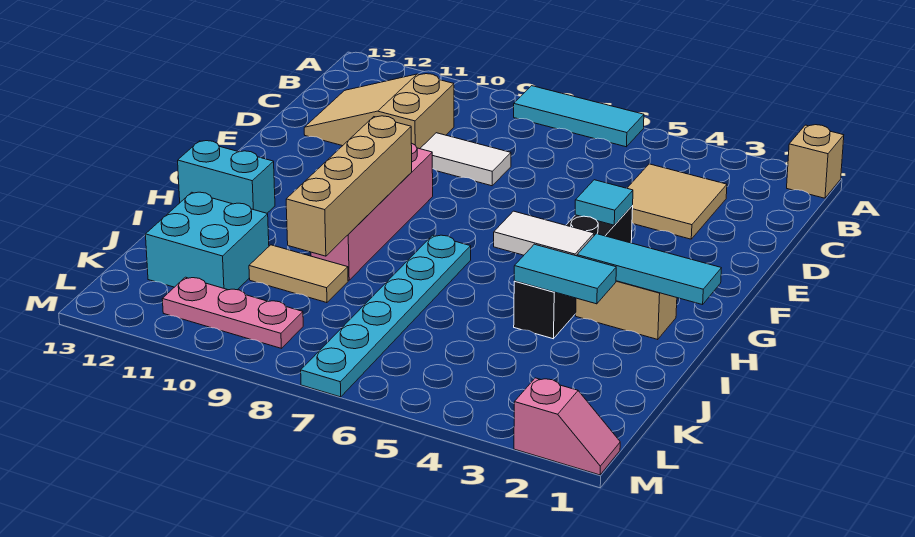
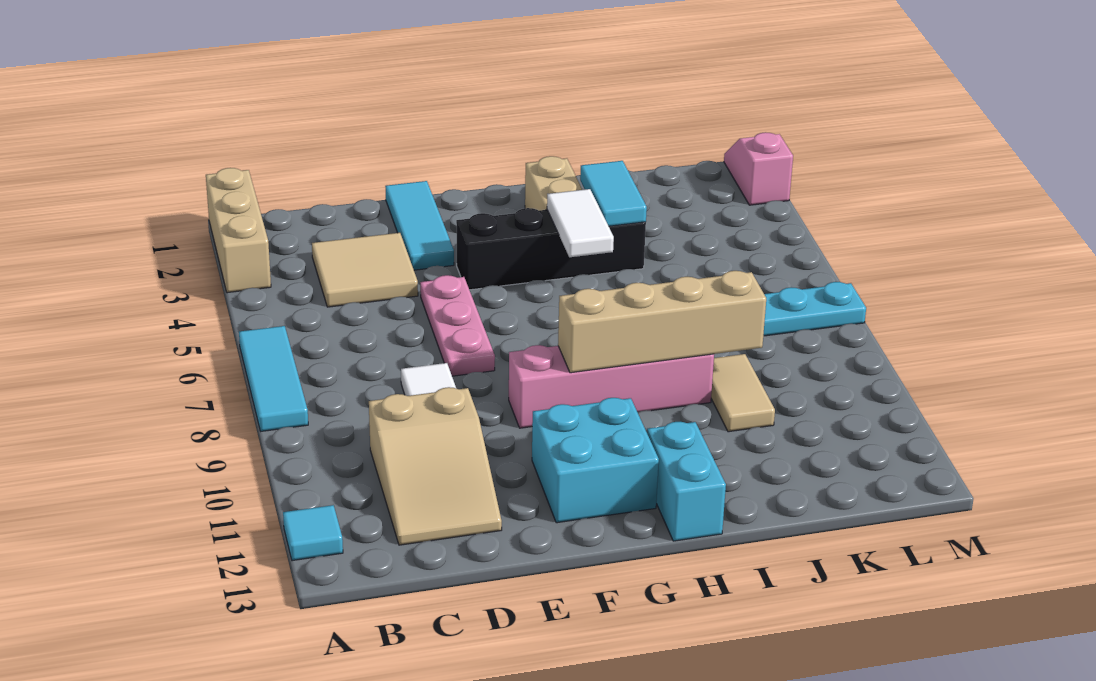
tan 1x1 brick [787,125,844,198] -> tan 1x3 brick [206,168,271,293]
cyan 1x1 tile [575,180,633,225] -> cyan 1x1 tile moved to [283,505,343,561]
cyan 1x3 tile [577,234,721,305] -> cyan 1x3 tile moved to [385,181,454,270]
cyan 2x2 brick [145,192,269,290] -> cyan 2x2 brick moved to [532,398,659,523]
pink 1x3 plate [162,277,303,348] -> pink 1x3 plate moved to [420,275,495,376]

